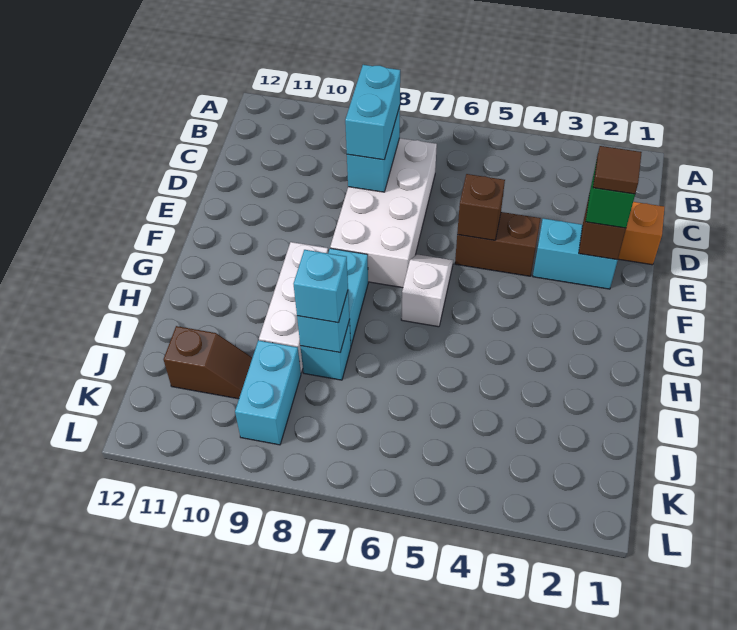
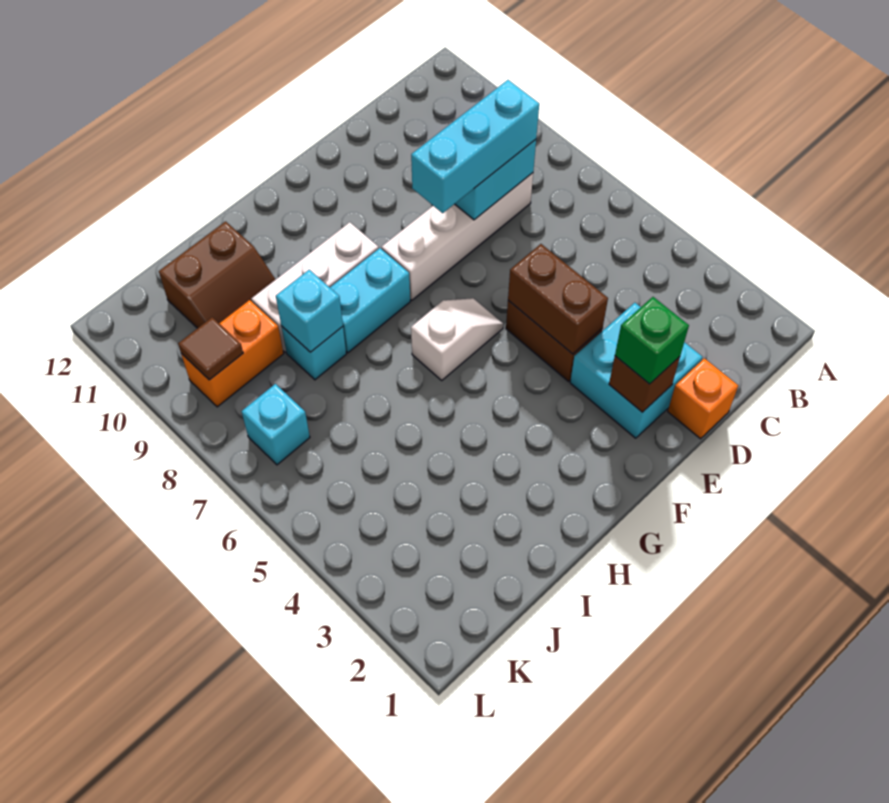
white 2x4 brick [330,138,437,288] -> white 1x4 brick [382,173,533,300]
cyan 1x2 brick [345,65,400,160] -> cyan 1x3 brick [411,80,539,213]
cyan 1x2 brick [533,218,618,289] -> cyan 2x2 brick [570,303,702,438]
brown 1x1 tile [593,146,642,194] -> brown 1x1 tile moved to [178,317,243,380]
brown 1x1 brick [457,174,505,240] -> brown 1x2 brick [508,244,608,354]
cyan 1x1 brick [294,250,348,323] -> cyan 1x1 brick moved to [242,384,310,465]
cyan 1x2 brick [235,340,301,445] -> orange 1x2 brick [181,300,284,407]
brown 1x2 slope [164,326,252,399] -> brown 2x2 slope [159,221,276,328]

